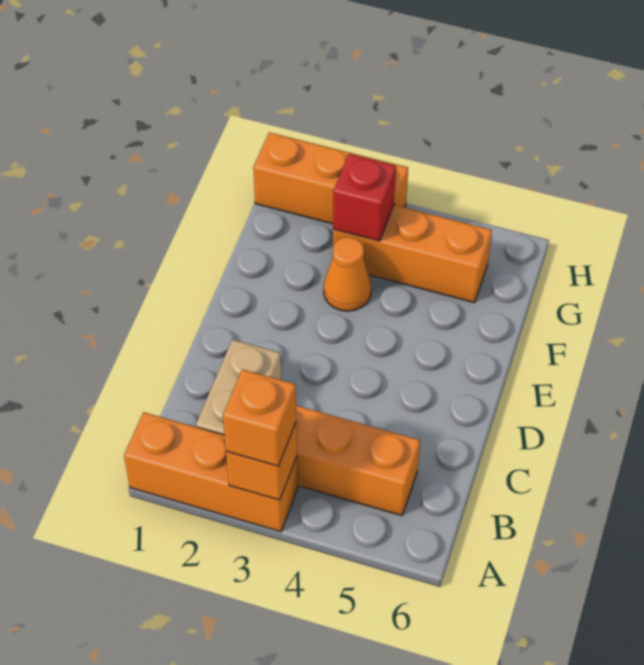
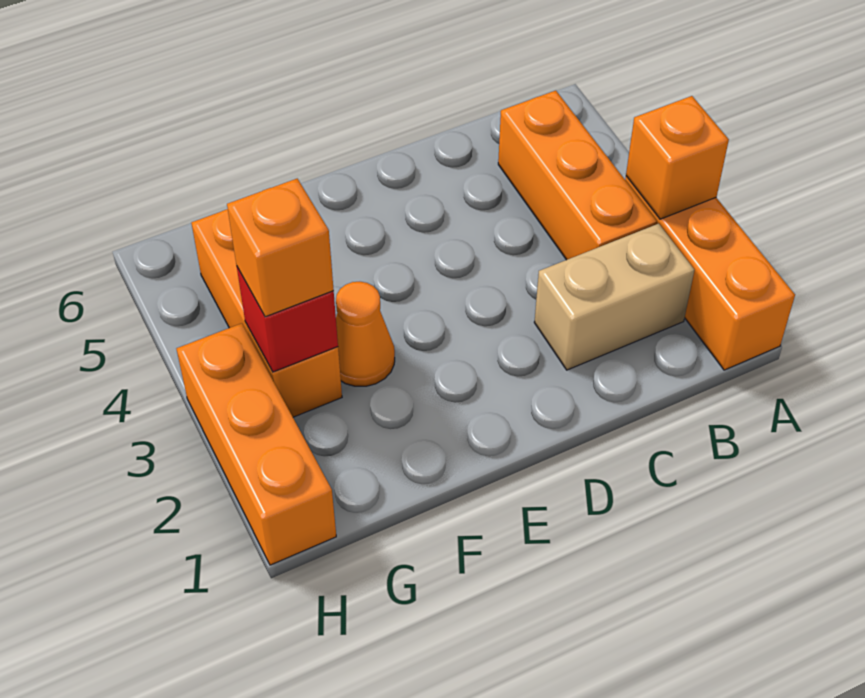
orange 1x1 brick [223,369,296,466] -> orange 1x1 brick moved to [227,179,334,317]

